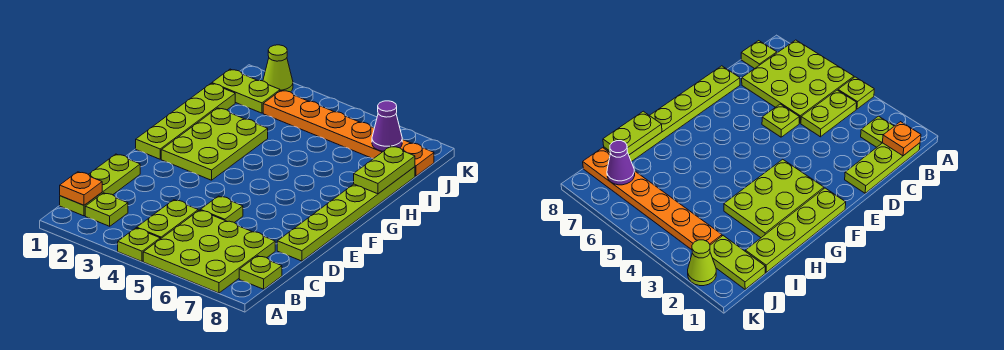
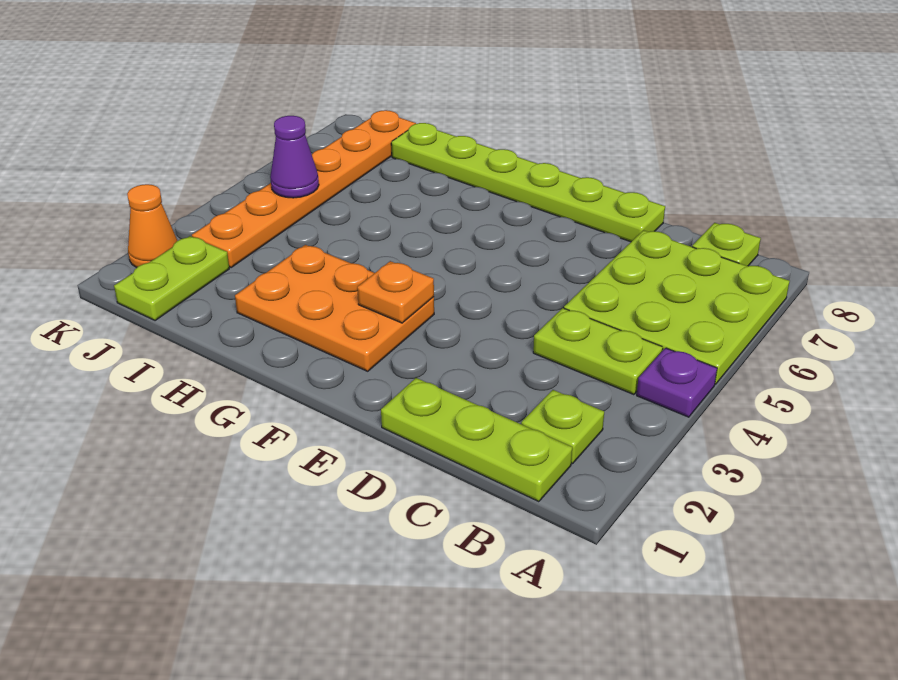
lime 1x1 plate [118,228,160,261] -> purple 1x1 plate [637,348,717,417]
orange 1x1 plate [60,172,102,205] -> orange 1x1 plate moved to [357,261,434,323]
lime 1x1 plate [201,196,243,223] -> none
lime 1x4 plate [136,83,235,159] -> none
lime 2x3 plate [161,108,268,180] -> orange 2x3 plate [235,245,434,371]
lime 1x2 plate [354,146,415,194] -> none
purple 1x1 cone [372,101,403,151] -> purple 1x1 cone moved to [270,116,319,198]
lime 1x1 cone [263,45,293,92] -> orange 1x1 cone [127,184,177,268]

